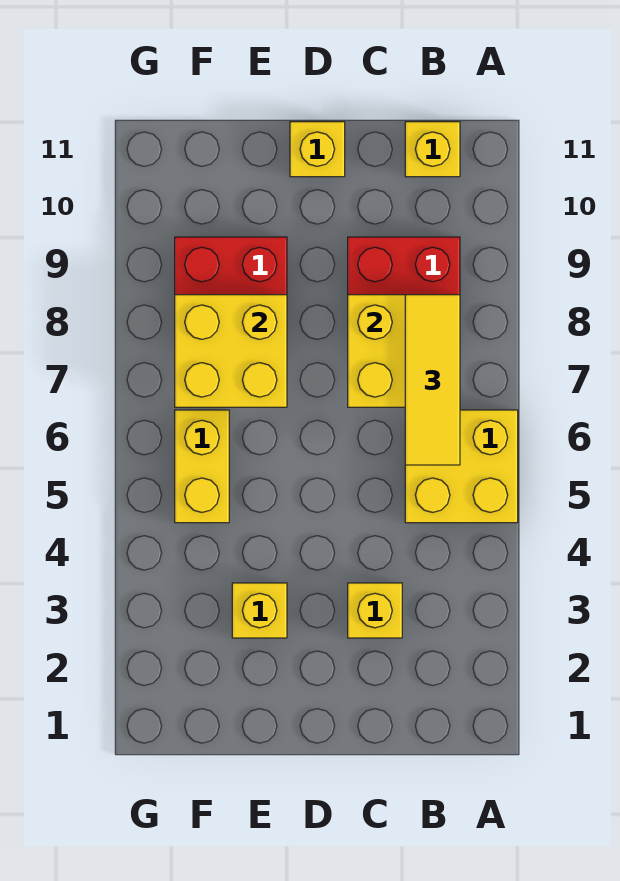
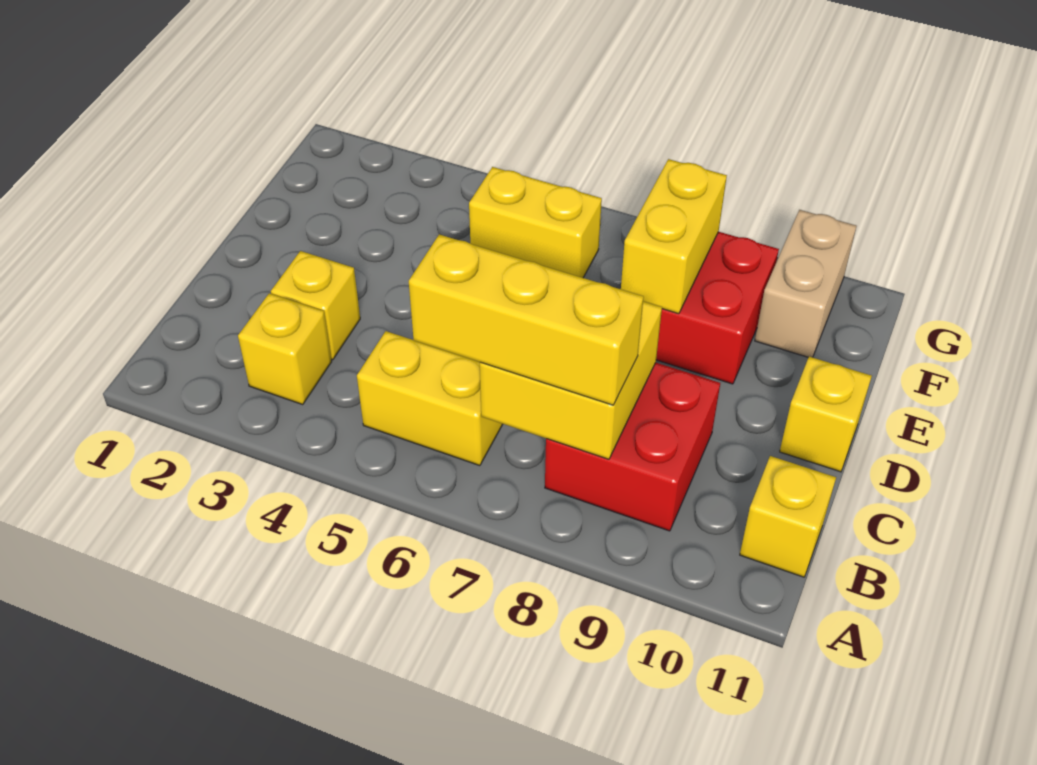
yellow 2x2 brick [405,410,518,523] -> yellow 1x2 brick [357,331,503,466]
yellow 1x3 tile [405,295,460,465] -> yellow 1x3 brick [409,234,644,405]
yellow 1x1 brick [232,583,287,638] -> yellow 1x1 brick moved to [238,293,332,404]
yellow 2x2 brick [175,295,287,407] -> yellow 1x2 brick [621,159,727,314]
none -> tan 1x2 brick [755,210,856,357]

